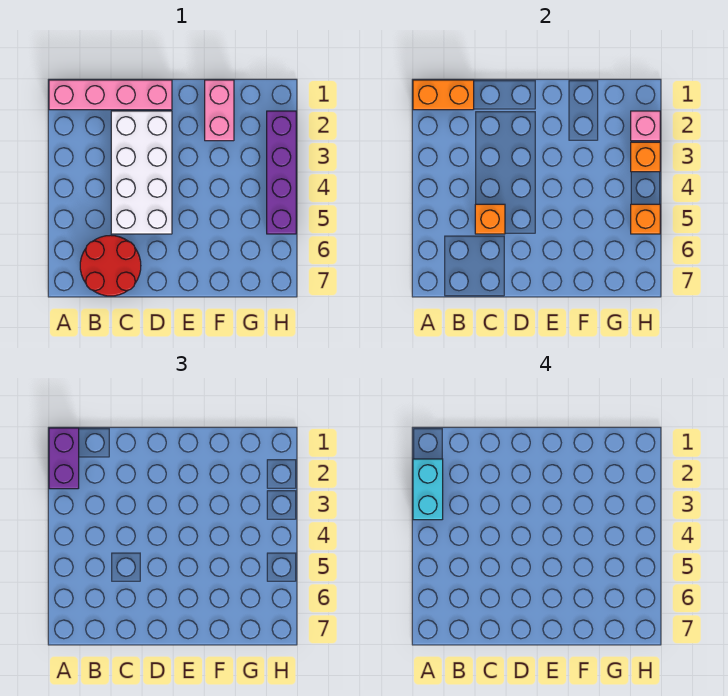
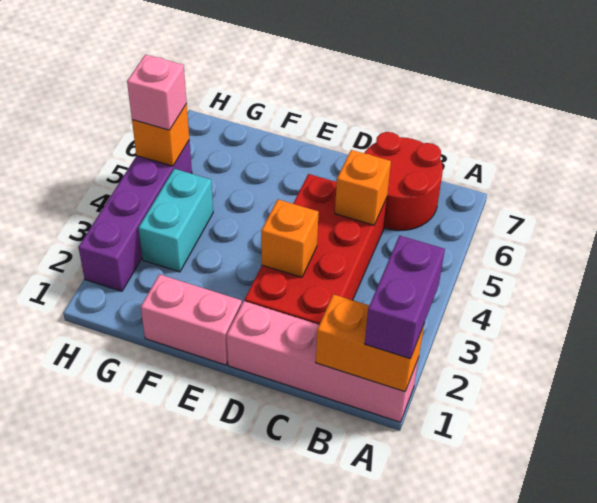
cyan 1x2 brick [413,459,443,520] -> cyan 1x2 brick moved to [139,169,213,272]
white 2x4 brick [111,111,172,234] -> red 2x4 brick [245,174,387,325]
pink 1x2 brick [205,80,234,141] -> pink 1x2 brick turned to [141,274,242,365]
pink 1x1 brick [631,111,660,141] -> pink 1x1 brick moved to [127,55,187,130]
orange 1x1 brick [631,142,660,172] -> orange 1x1 brick moved to [261,200,319,277]

